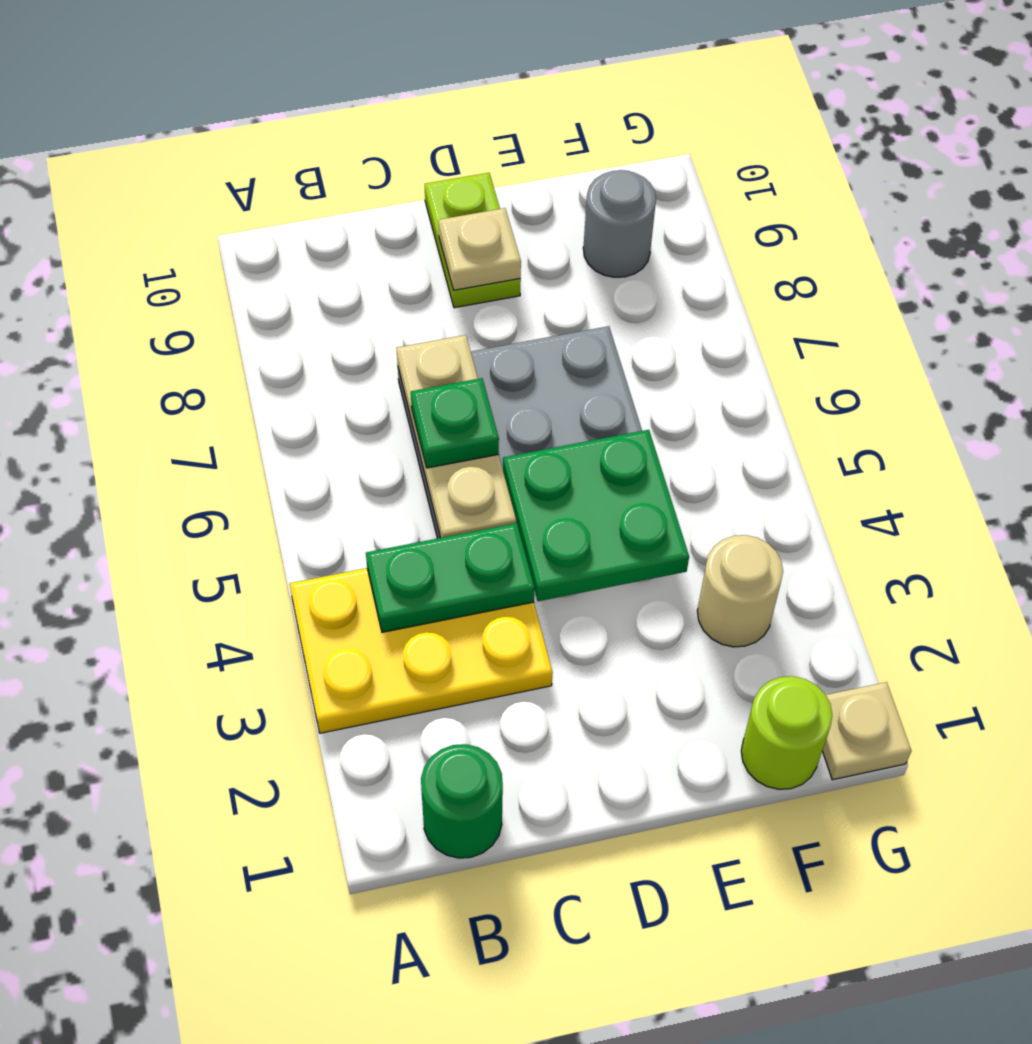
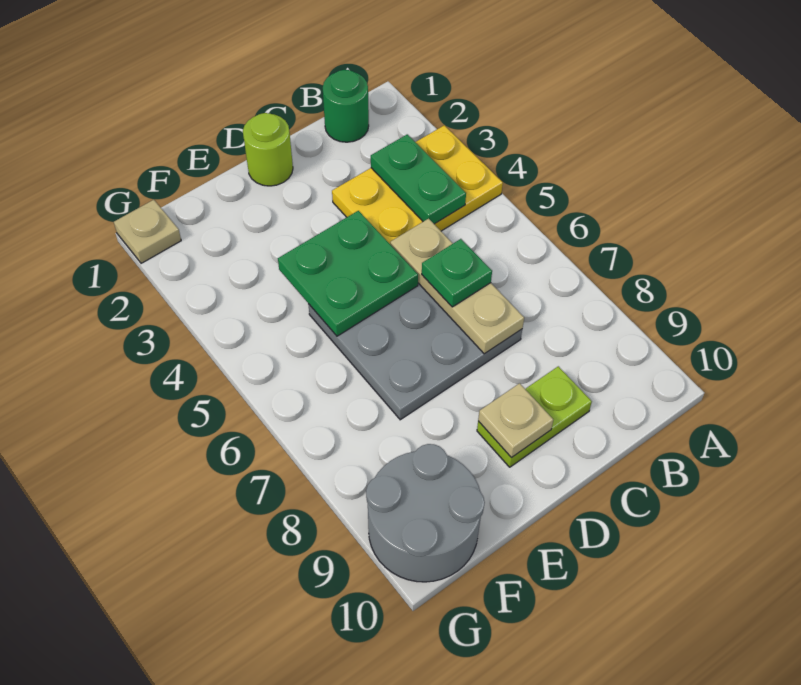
green 1x2 plate [366,523,534,632] -> green 1x2 plate turned to [371,134,466,224]
lime 1x2 plate [425,173,521,308] -> lime 1x2 plate turned to [477,366,592,467]
lime 1x1 round brick [741,676,832,789] -> lime 1x1 round brick moved to [243,113,293,186]
tan 1x1 round brick [697,535,783,647] -> none
grey 1x1 round brick [583,170,656,277] -> grey 2x2 round brick [366,444,485,582]

